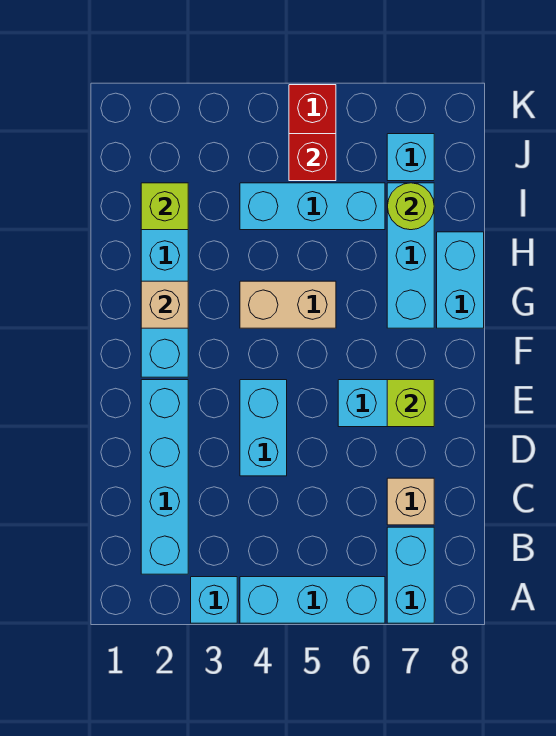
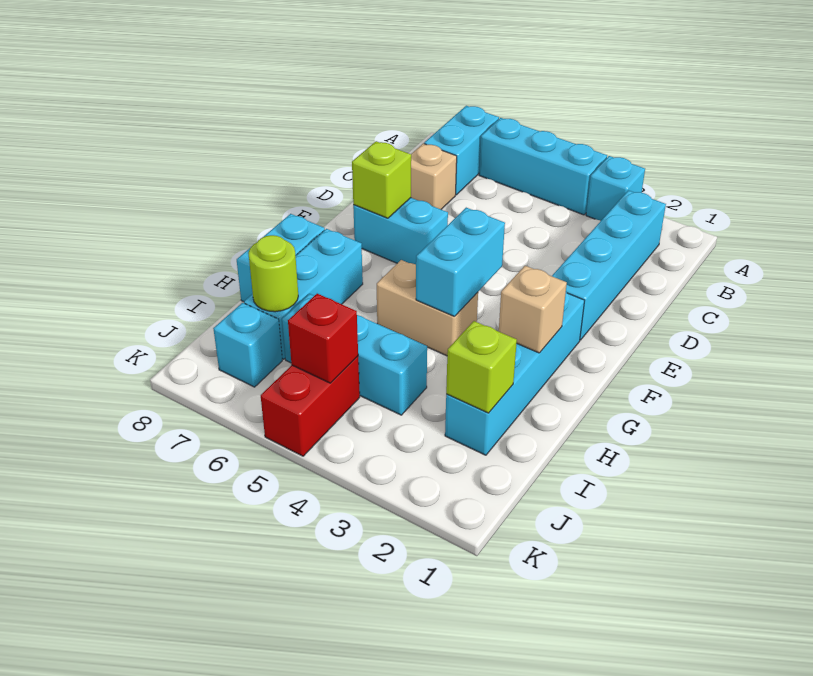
cyan 1x2 brick [240,380,287,476] -> cyan 1x2 brick moved to [416,208,505,317]

